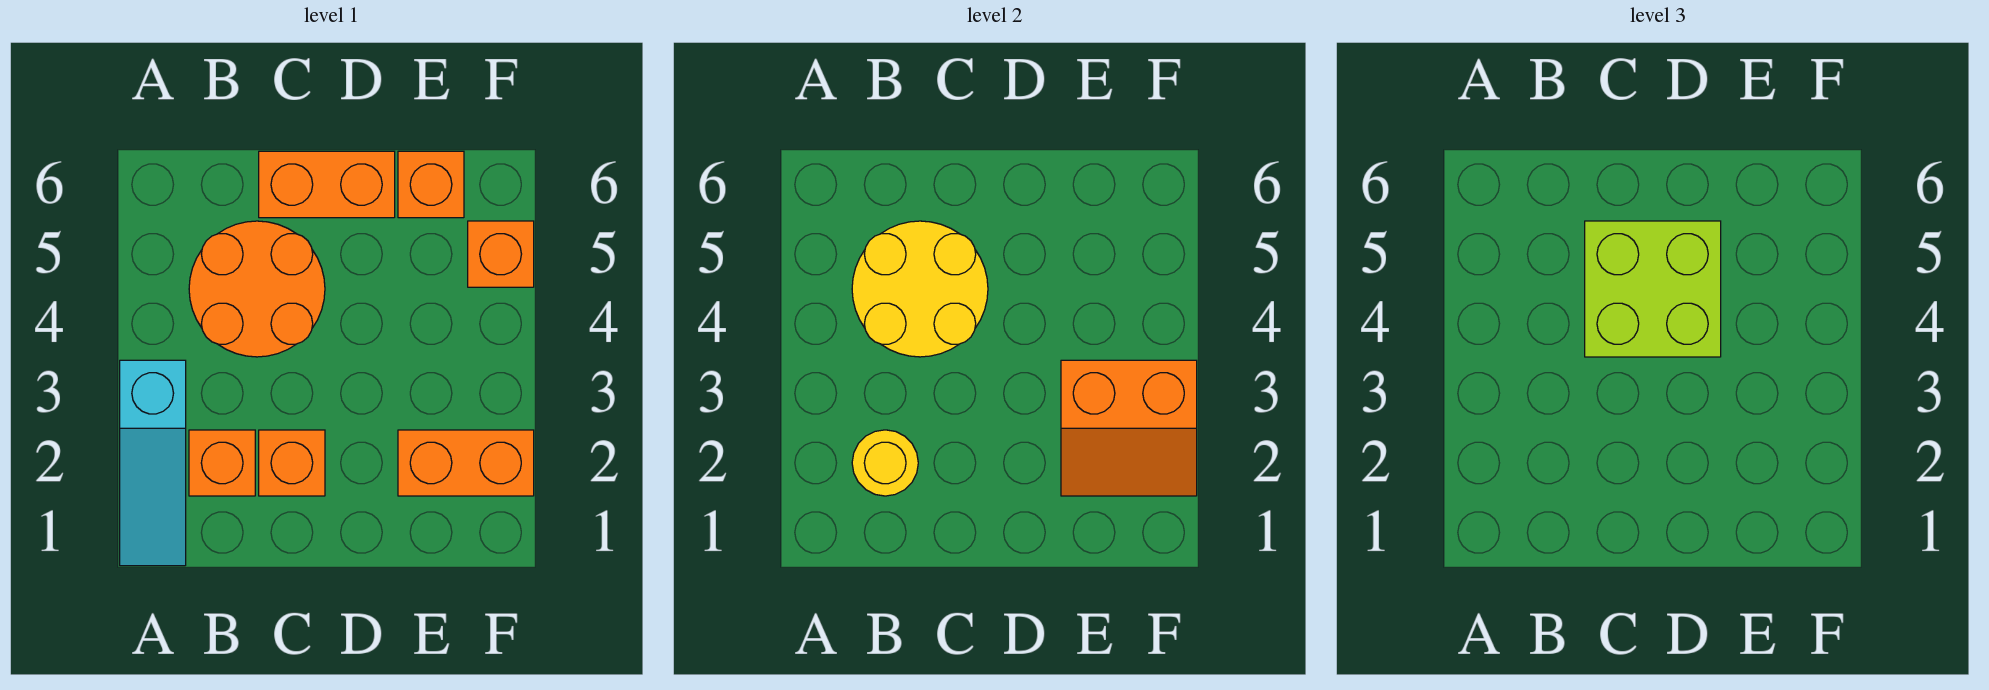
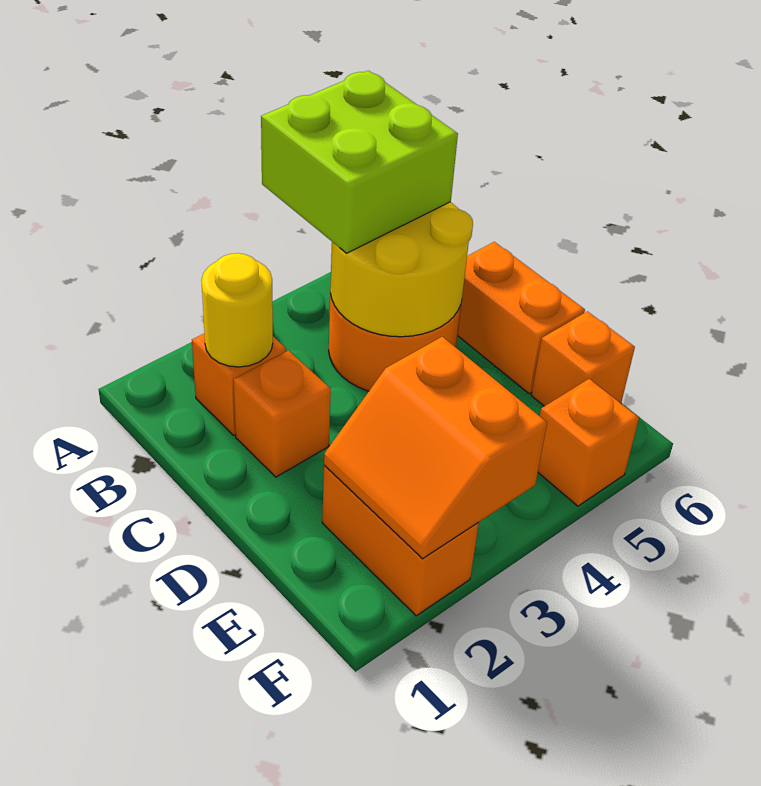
cyan 1x3 slope [120,360,186,566] -> none
lime 2x2 brick [1585,221,1721,357] -> lime 2x2 brick moved to [261,71,458,253]

